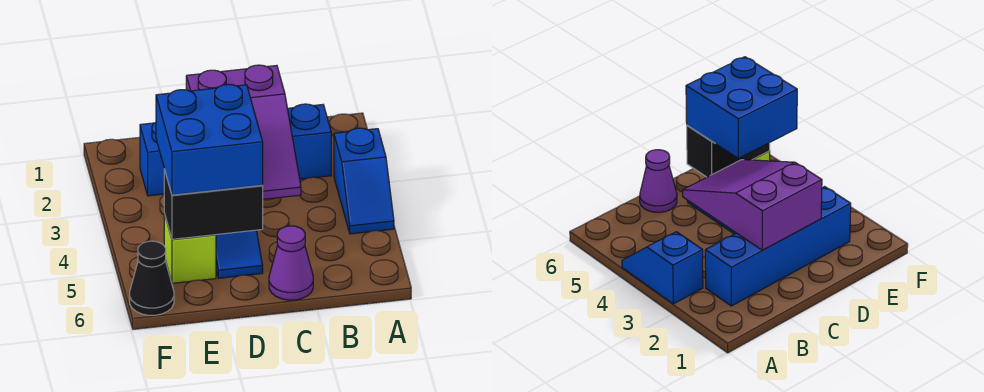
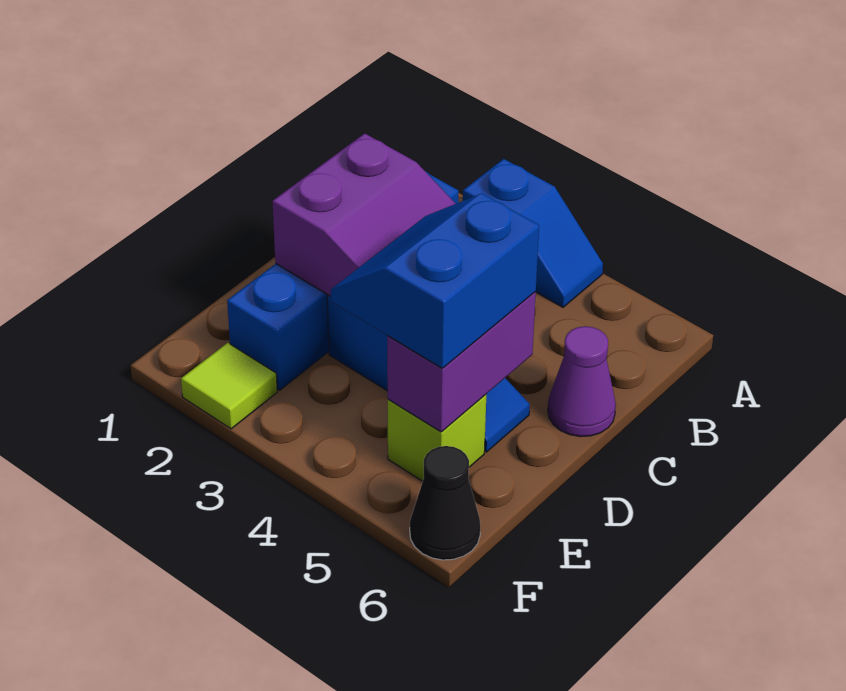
blue 2x2 brick [156,84,263,195] -> blue 2x2 slope [331,193,539,368]
black 1x2 brick [164,169,263,239] -> purple 1x2 brick [387,292,536,432]
none -> lime 1x1 tile [181,343,277,429]

